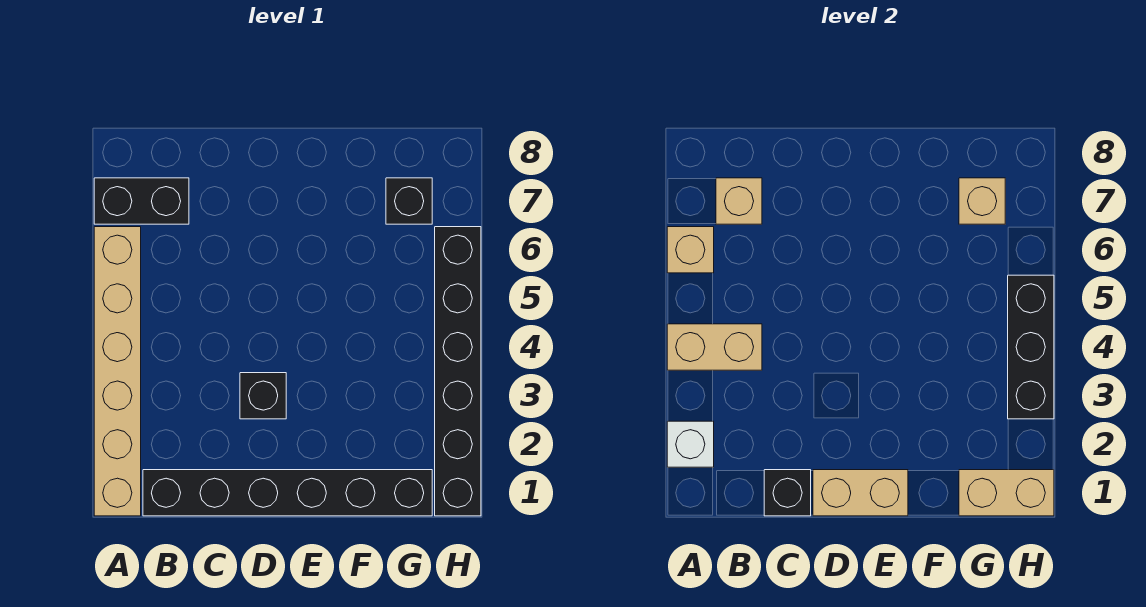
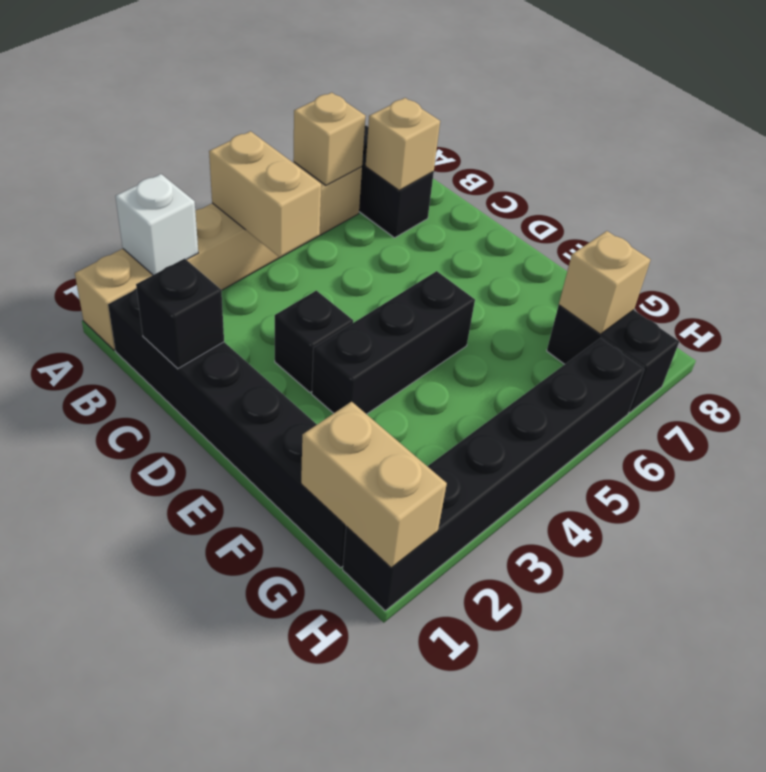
tan 1x2 brick [813,470,908,516] -> none
black 1x1 brick [386,178,432,224] -> black 1x2 brick [547,305,679,413]
black 1x3 brick [1008,275,1054,419] -> black 1x3 brick moved to [312,271,475,414]

